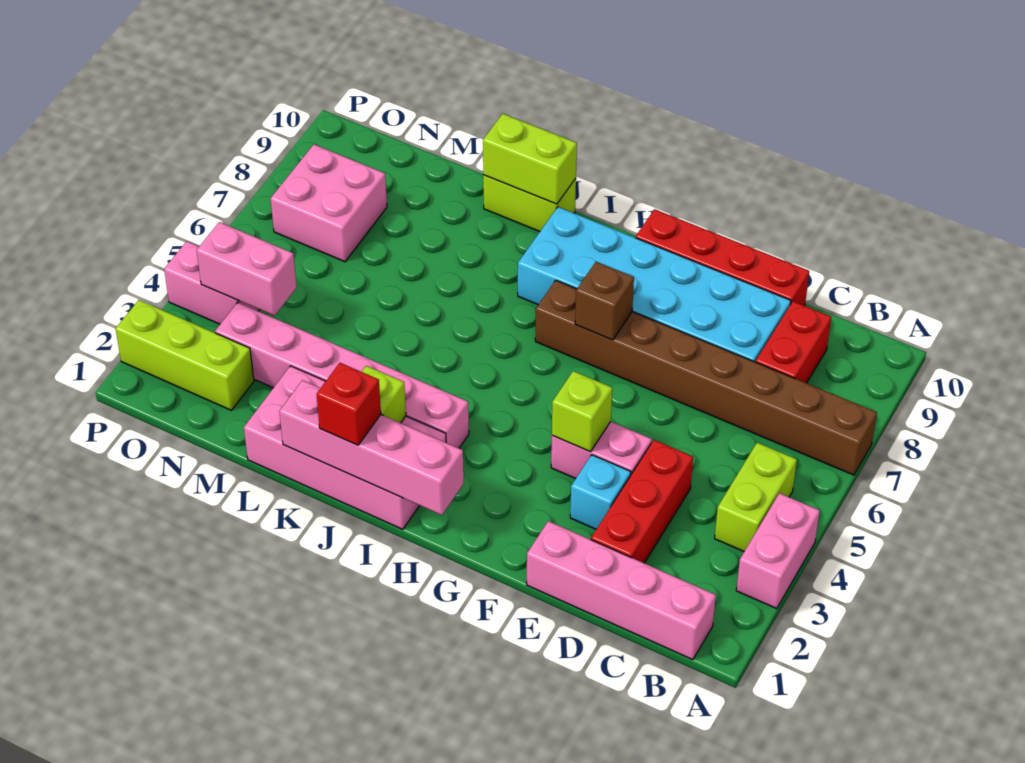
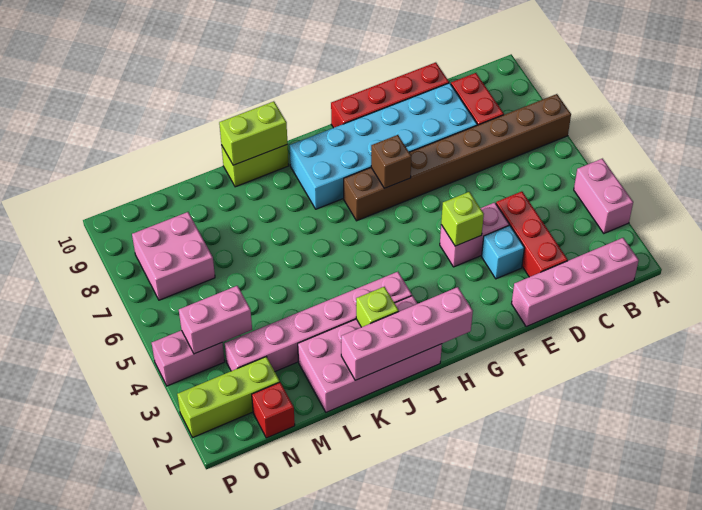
lime 1x2 brick [715,443,797,551] -> none
red 1x1 brick [317,363,381,445] -> red 1x1 brick moved to [252,382,295,438]

